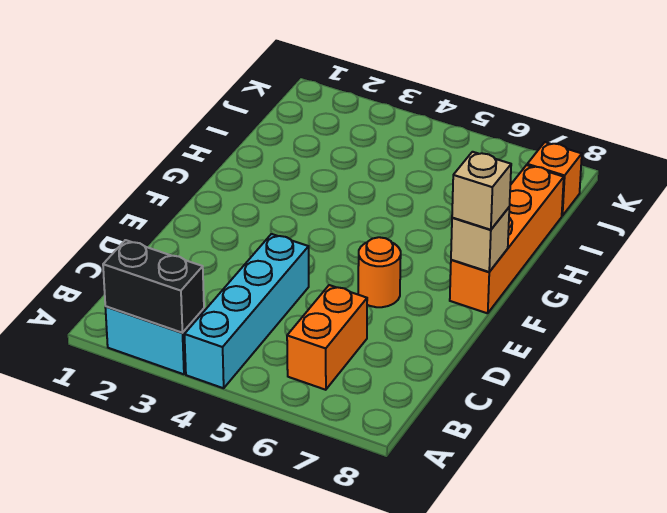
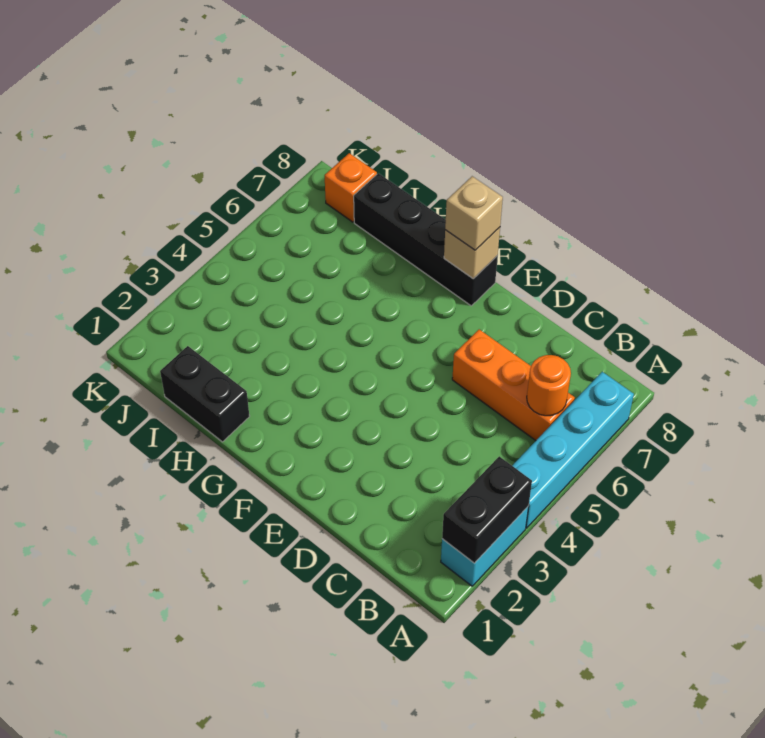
cyan 1x4 brick [184,234,309,388] -> cyan 1x4 brick turned to [512,372,634,528]
orange 1x2 brick [287,285,367,390] -> orange 1x3 brick [452,329,575,441]
orange 1x1 round brick [358,237,401,307] -> orange 1x1 round brick moved to [527,355,571,416]
orange 1x4 brick [450,165,564,313] -> black 1x4 brick [354,173,498,306]
none -> black 1x2 brick [160,346,250,442]

